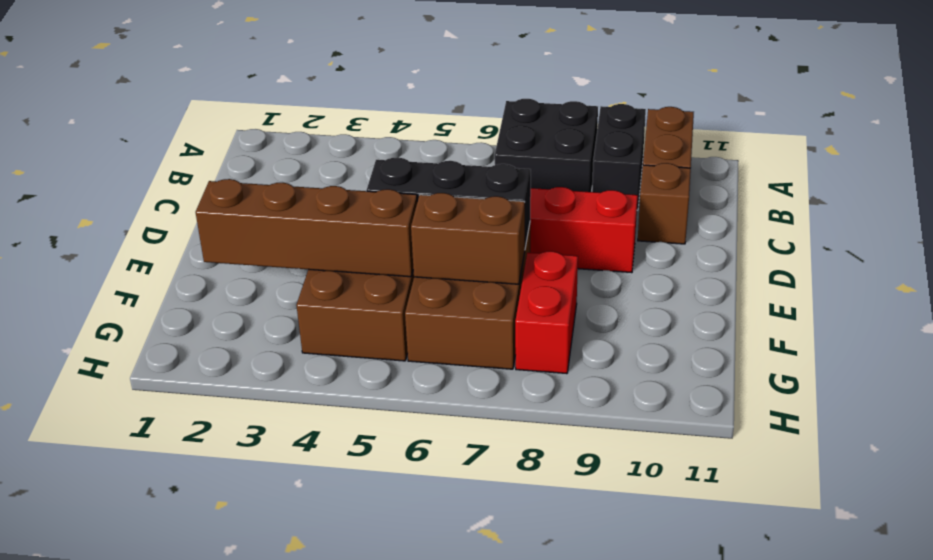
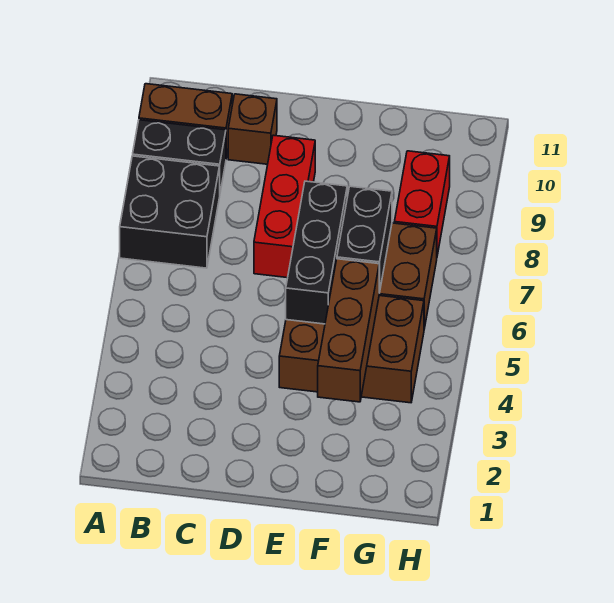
brown 1x4 brick [196,179,417,277] -> brown 1x3 brick [318,259,379,402]
brown 1x2 brick [411,193,525,284] -> black 1x2 brick [337,186,392,293]
red 1x2 brick [515,251,578,374] -> red 1x2 brick turned to [394,151,450,255]

